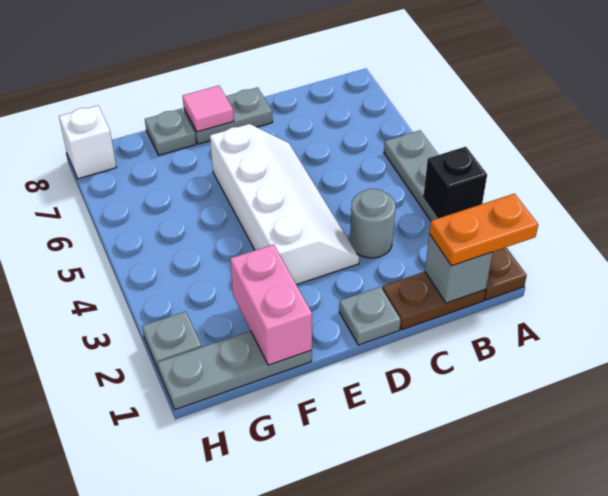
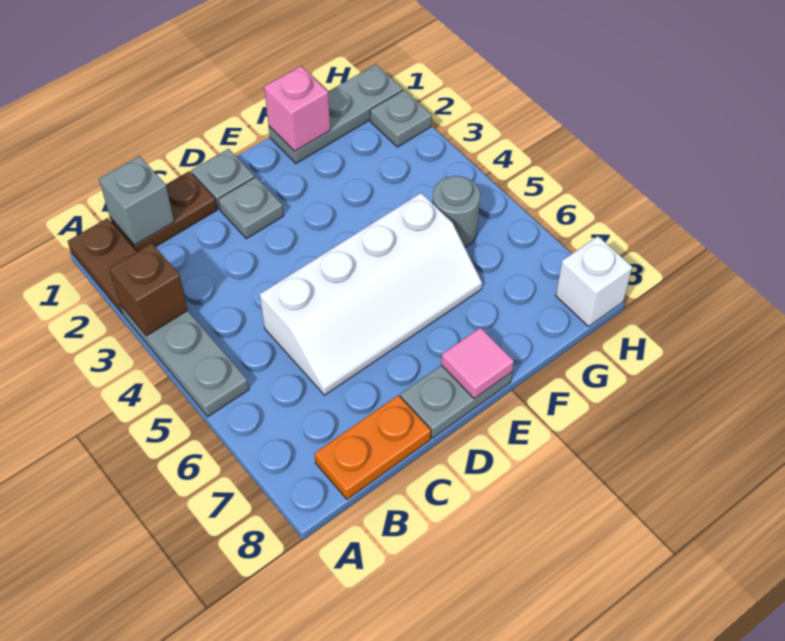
orange 1x2 plate [430,194,538,265] -> orange 1x2 plate moved to [314,395,431,499]
black 1x1 brick [423,147,487,218] -> brown 1x1 brick [109,243,188,336]
grey 1x1 round brick [350,189,395,258] -> grey 1x1 round brick moved to [432,176,480,247]
white 2x4 slope [210,124,359,285] -> white 2x4 slope turned to [260,193,482,395]
pink 1x2 brick [230,244,312,365] -> pink 1x1 brick [264,66,330,151]
grey 1x1 plate [145,109,196,155] -> grey 1x1 plate moved to [218,177,284,239]

